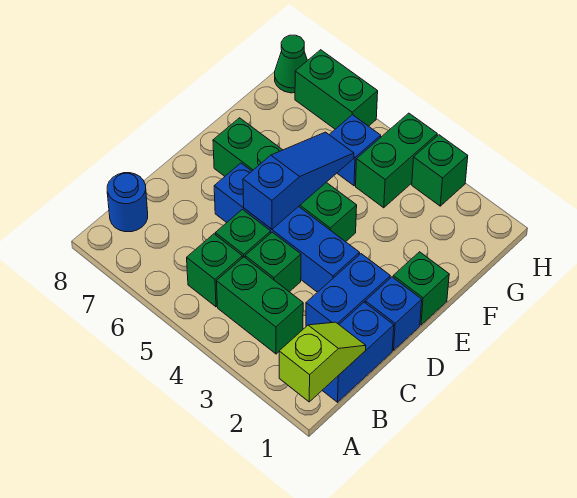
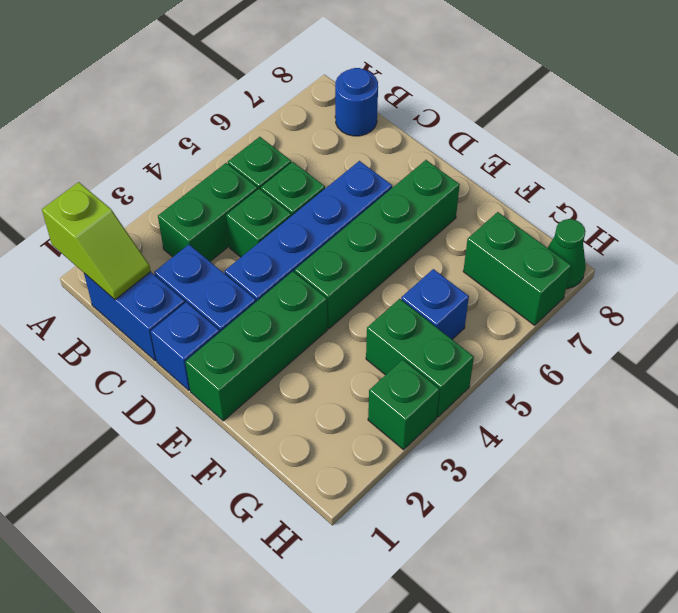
blue 1x3 slope [243,132,354,229] -> none
green 1x1 brick [393,252,449,325] -> green 1x3 brick [185,271,327,421]
green 1x2 brick [295,50,378,129] -> green 1x2 brick turned to [463,212,571,325]

